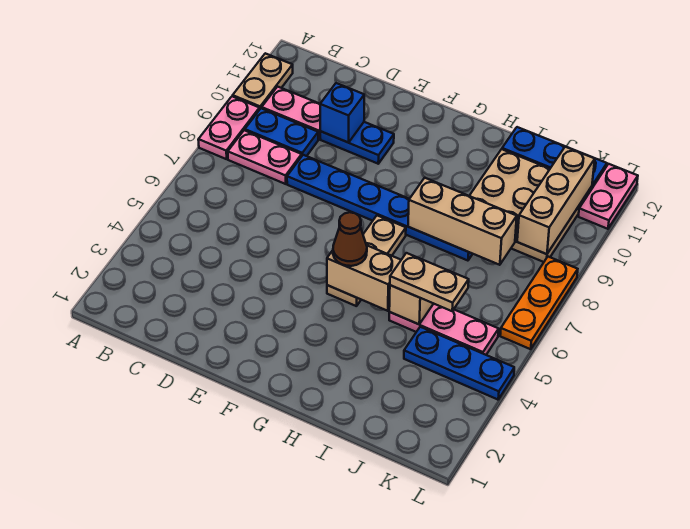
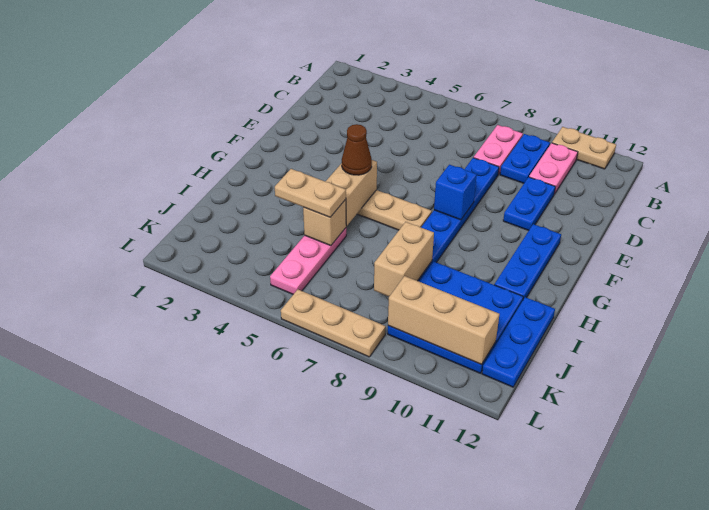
pink 1x2 plate [198,96,260,159] -> none
blue 1x1 brick [320,83,364,142] -> blue 1x1 brick moved to [434,165,477,220]
tan 1x3 brick [408,178,517,265] -> tan 1x2 brick [374,222,434,296]
tan 1x2 plate [390,253,469,311] -> tan 1x2 plate turned to [275,169,346,217]
tan 3x3 plate [470,149,592,262] -> blue 3x3 plate [388,262,523,373]
blue 1x3 plate [404,327,514,400] -> blue 1x3 plate moved to [494,224,561,299]
orange 1x3 plate [500,257,578,349] -> tan 1x3 plate [281,289,386,357]
pink 1x2 plate [578,164,638,229] -> none

